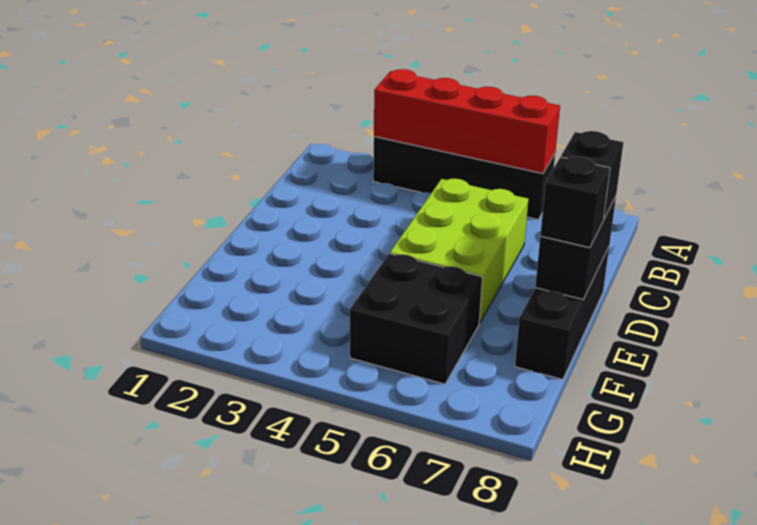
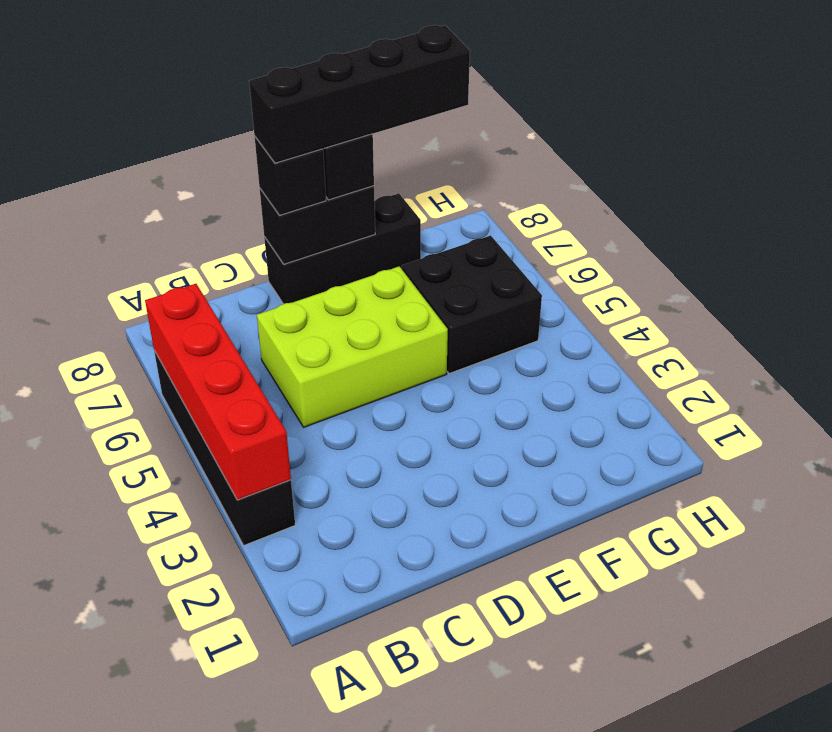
none -> black 1x4 brick [249,25,470,163]

